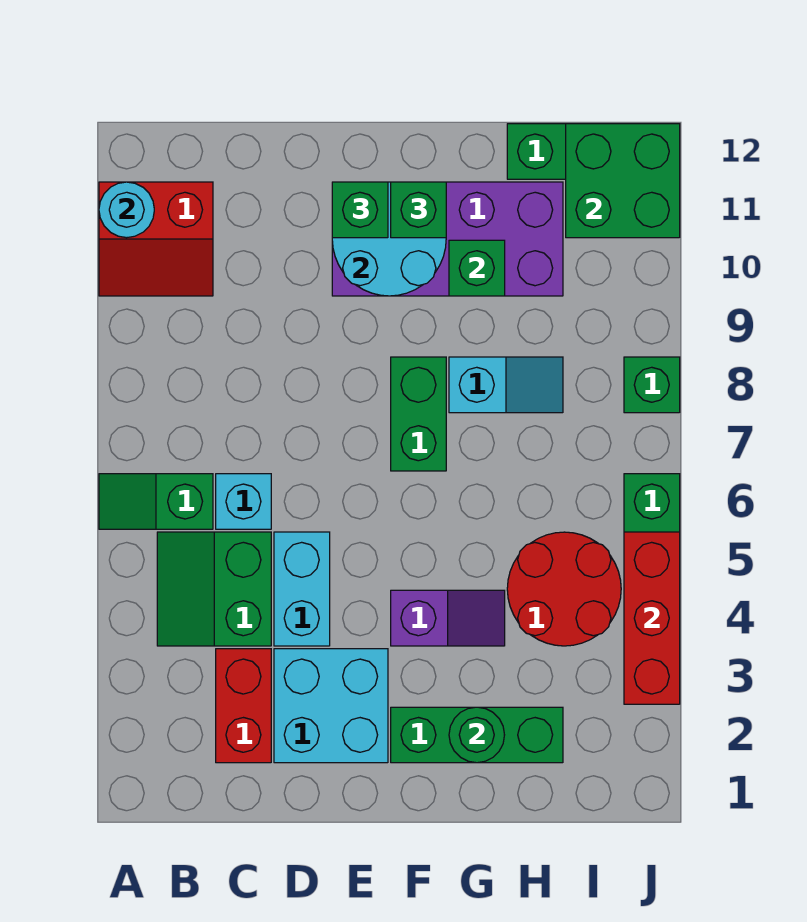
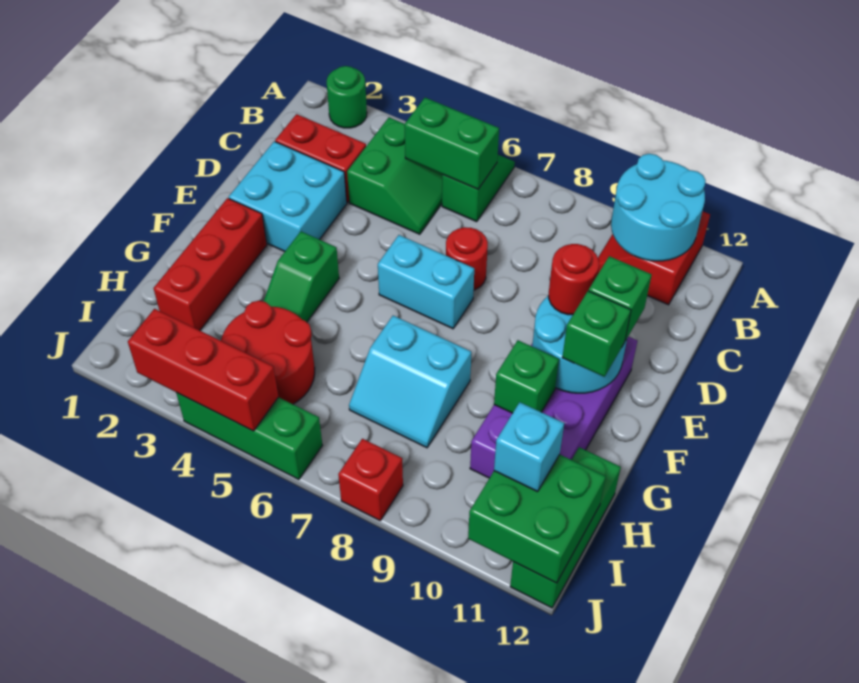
cyan 1x1 round brick [99,182,154,238] -> cyan 2x2 round brick [611,154,706,261]
green 2x2 slope [157,532,271,646] -> green 2x2 slope turned to [347,117,443,234]
cyan 1x1 brick [216,474,271,529] -> cyan 1x1 brick moved to [494,402,564,492]
cyan 1x2 brick [274,532,330,646] -> cyan 1x2 brick moved to [378,235,474,329]
none -> red 1x1 round brick [446,227,488,290]
none -> red 1x1 round brick [549,244,599,315]
green 1x3 brick [391,707,563,763] -> red 1x3 brick [153,198,267,330]
purple 1x2 slope [391,590,505,646] -> green 1x2 slope [264,231,339,322]
green 1x2 brick [391,357,446,471] -> green 1x2 brick moved to [405,98,499,189]
green 1x1 round brick [449,707,504,763] -> green 1x1 round brick moved to [327,66,367,128]
cyan 1x2 slope [449,357,563,413] -> cyan 2x2 slope [349,316,471,448]
green 1x1 brick [624,357,680,413] -> red 1x1 brick [338,439,403,520]

